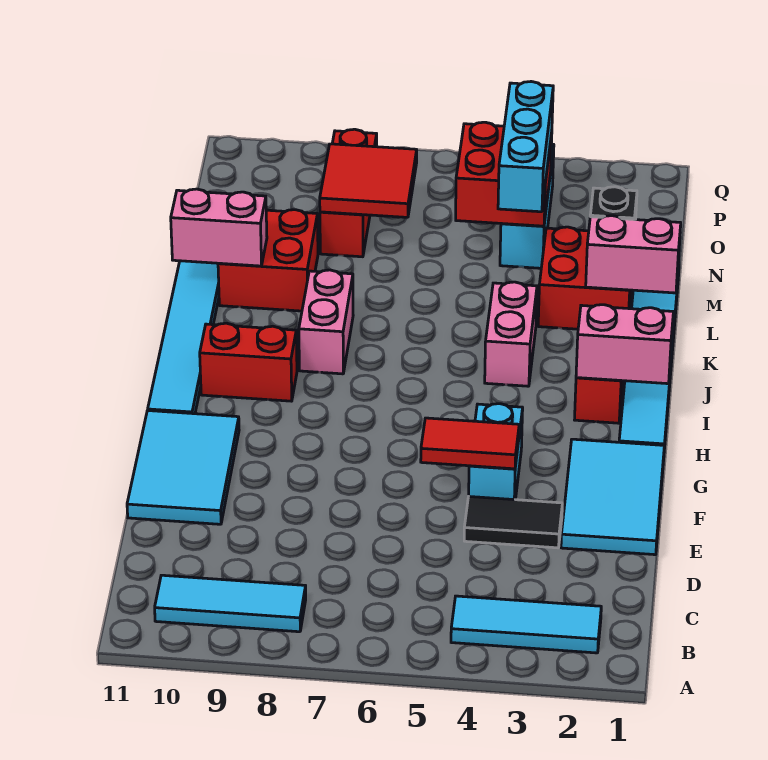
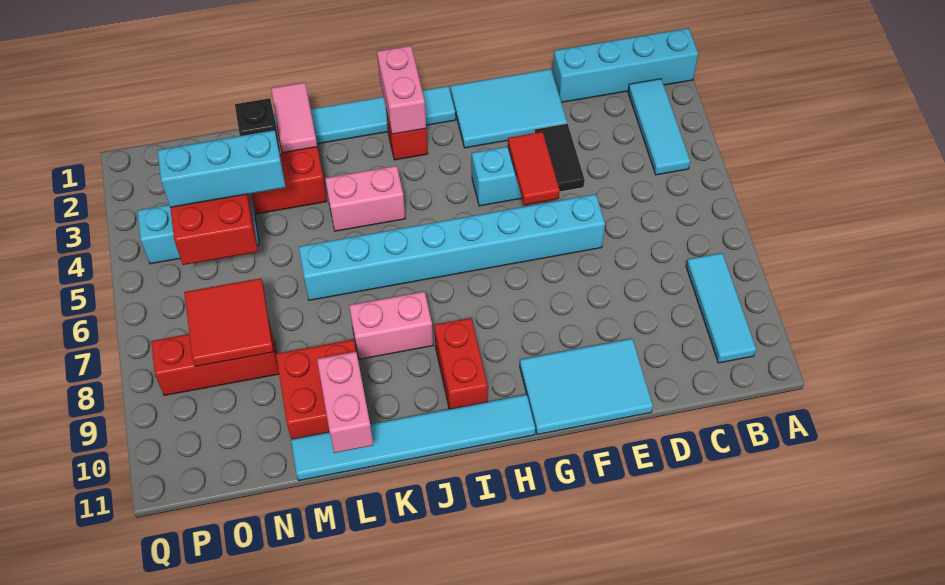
none -> cyan 1x4 brick [553,28,698,102]
none -> cyan 1x8 brick [299,194,605,300]
pink 1x2 brick [586,216,681,293] -> pink 1x2 tile [271,82,317,153]

